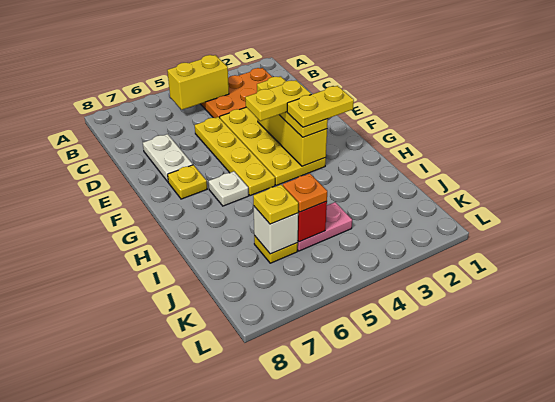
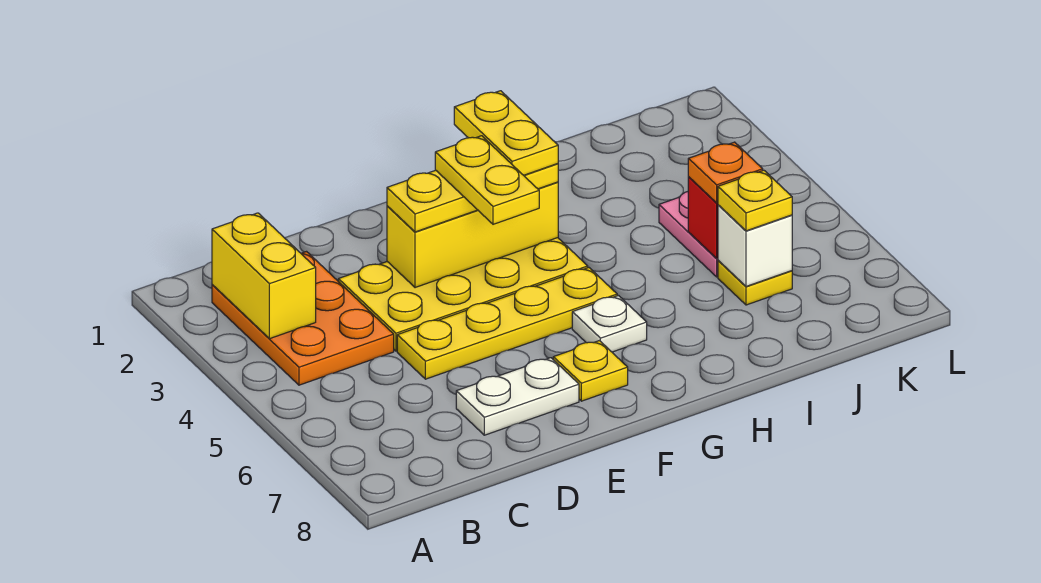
yellow 1x2 brick [167,55,229,110] -> yellow 1x2 brick moved to [212,213,316,339]

